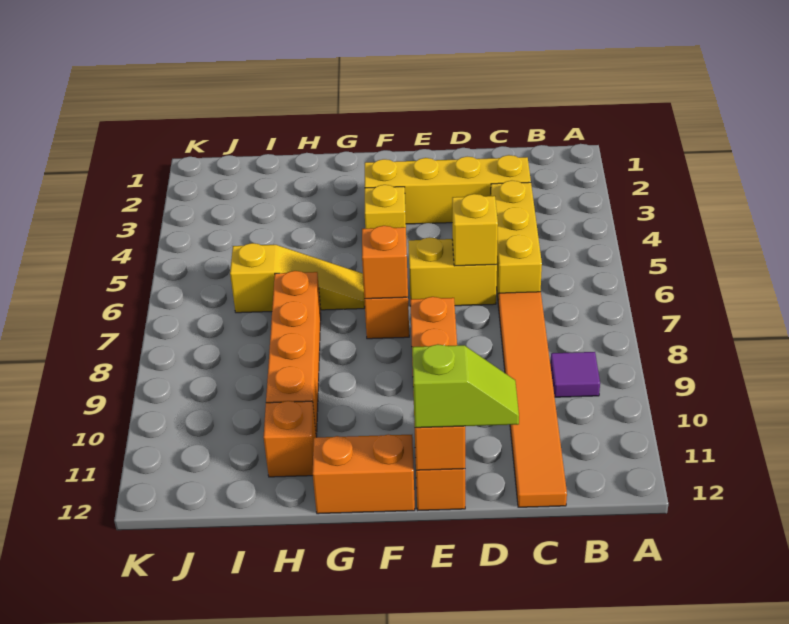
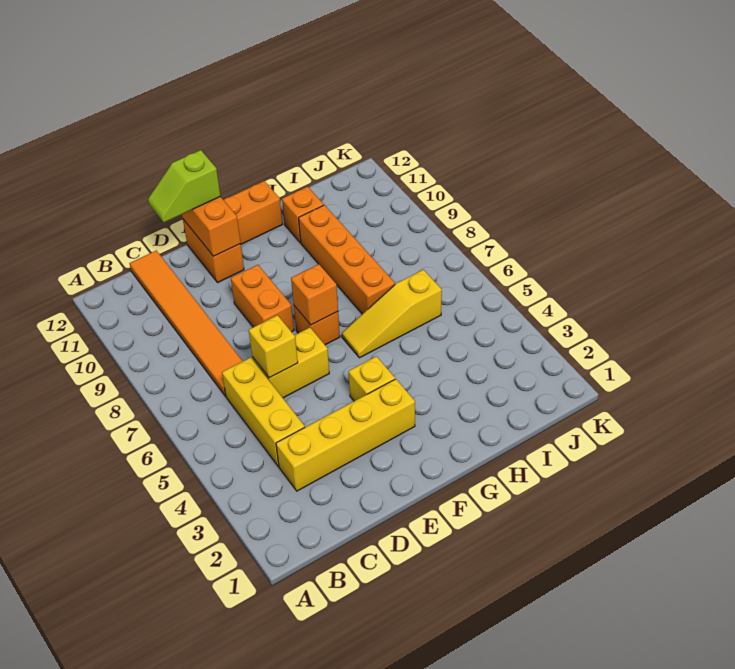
purple 1x1 tile [550,352,600,397] -> none

